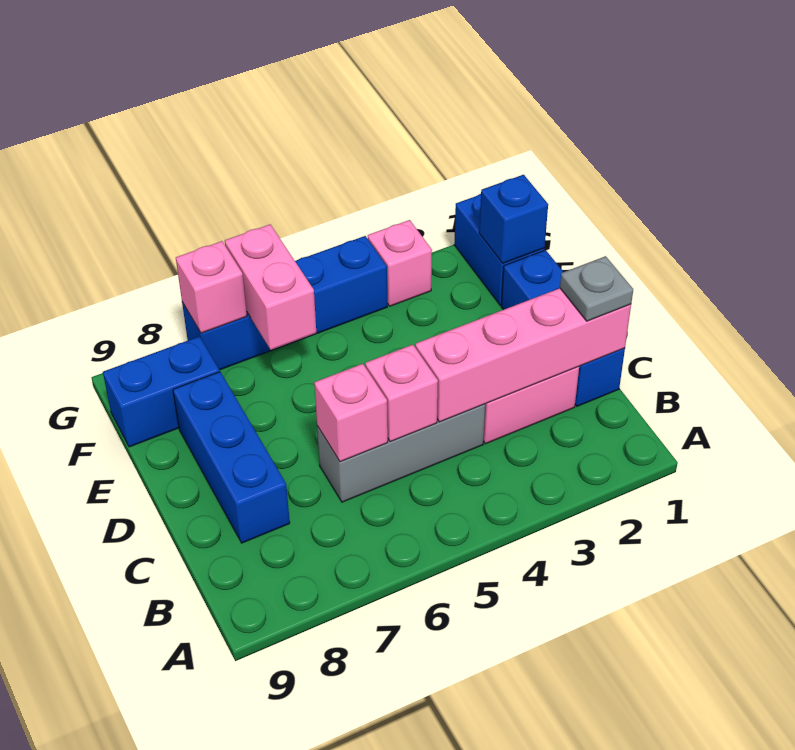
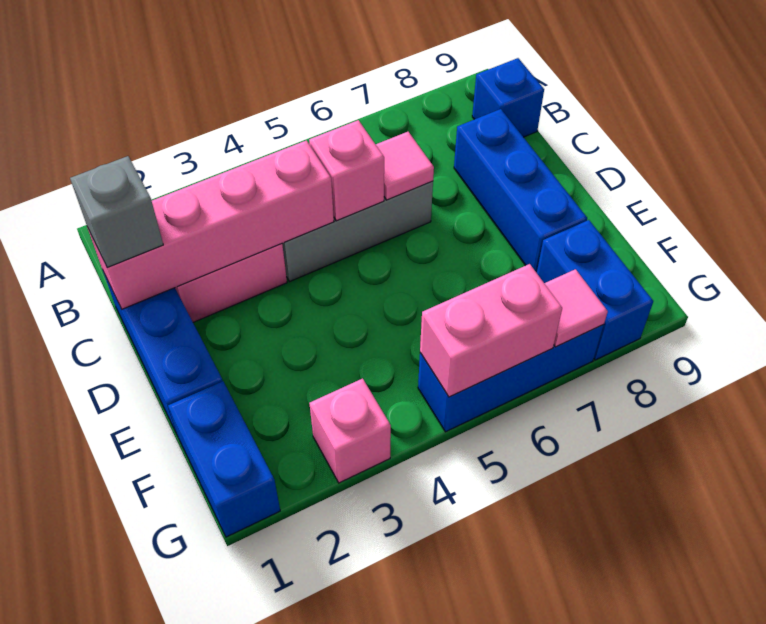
grey 1x1 plate [560,256,633,321] -> grey 1x1 brick [70,156,163,268]
pink 1x1 brick [314,364,388,462] -> pink 1x1 tile [376,132,434,200]
blue 1x1 brick [479,175,548,263] -> blue 1x1 brick moved to [472,58,544,137]
pink 1x2 brick [225,224,316,350] -> pink 1x2 brick turned to [420,264,562,397]
blue 1x2 brick [103,336,220,447] -> blue 1x2 brick turned to [537,220,653,360]
blue 1x4 brick [182,236,387,370] -> blue 1x3 brick [418,325,604,432]
pink 1x1 brick [176,241,247,333] -> pink 1x1 tile [544,269,608,347]

